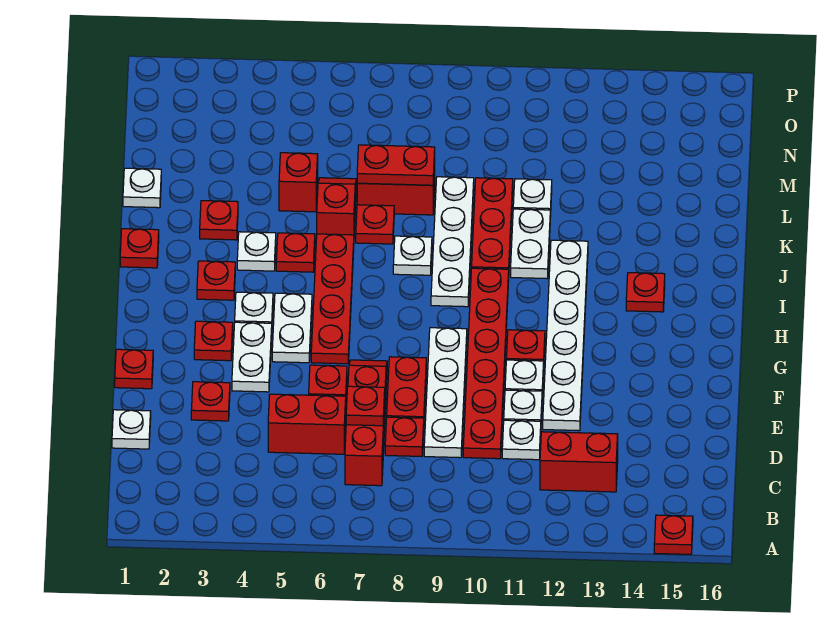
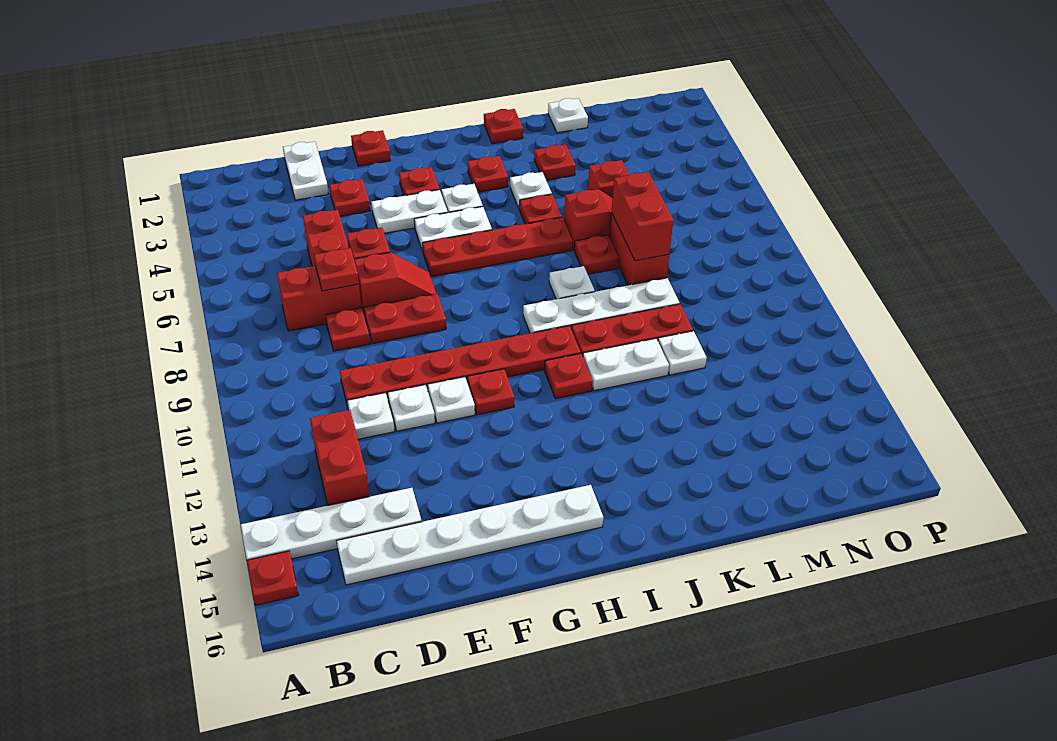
white 1x1 plate [112,410,151,449] -> white 1x2 plate [283,142,328,200]
white 1x4 plate [424,328,467,458] -> white 1x4 plate moved to [241,488,422,560]
white 1x6 plate [543,240,588,431] -> white 1x6 plate moved to [337,485,603,585]
red 1x1 plate [626,273,665,312] -> red 1x1 plate moved to [545,354,593,399]
red 1x2 plate [357,145,435,185] -> red 1x2 brick [612,172,674,261]

